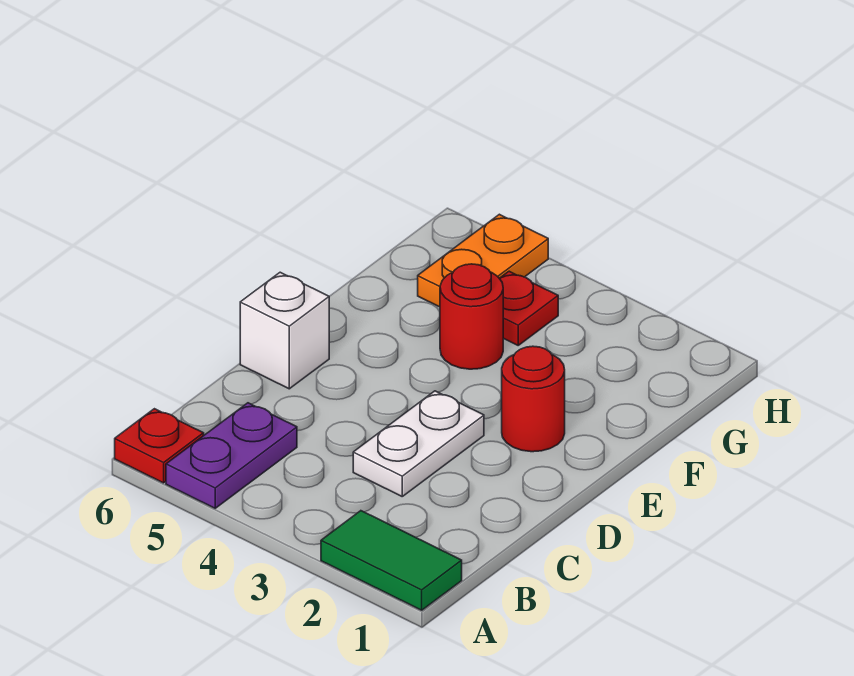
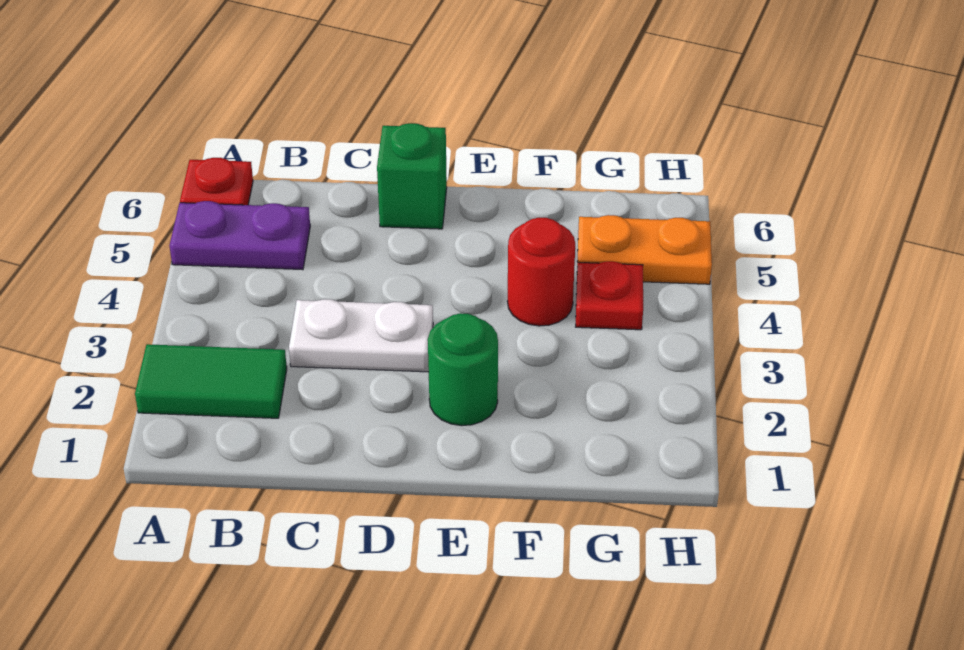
green 1x2 tile [321,511,462,610] -> green 1x2 tile turned to [135,344,287,418]
white 1x1 brick [240,272,329,389] -> green 1x1 brick [377,123,447,229]
red 1x1 round brick [502,346,565,452] -> green 1x1 round brick [428,313,498,426]

